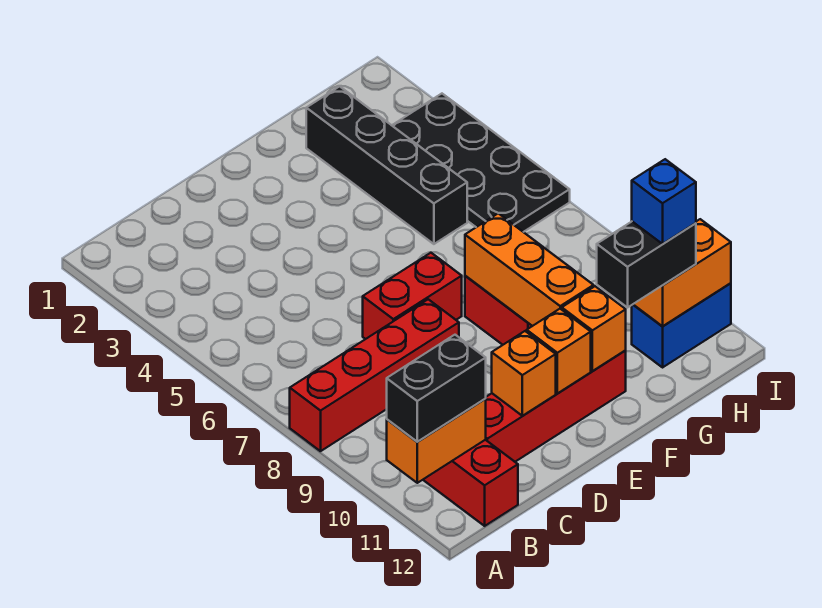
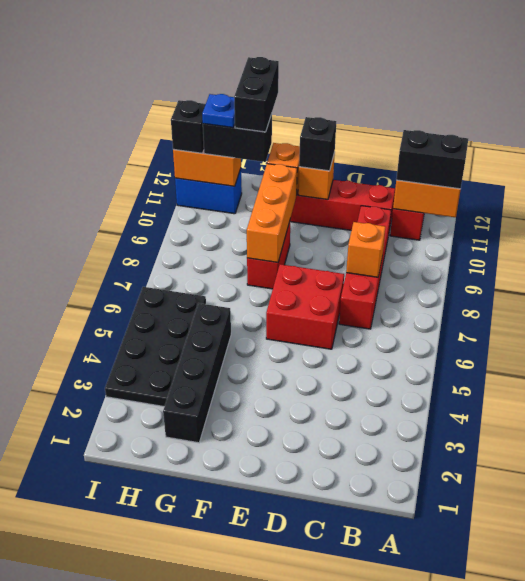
red 1x4 brick [290,299,459,451] -> red 1x4 brick turned to [339,206,391,329]
red 1x2 brick [363,253,462,339] -> red 2x2 brick [266,264,344,349]
orange 1x1 brick [492,331,556,416] -> orange 1x1 brick moved to [346,222,386,277]
none -> black 1x1 brick [299,117,336,171]
none -> black 1x2 brick [234,57,279,132]
blue 1x1 brick [632,159,696,244] -> blue 1x1 plate [202,94,235,128]
none -> black 1x1 brick [171,100,206,153]

